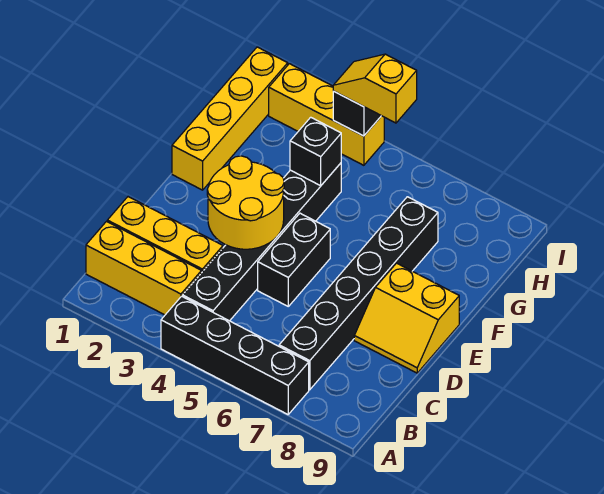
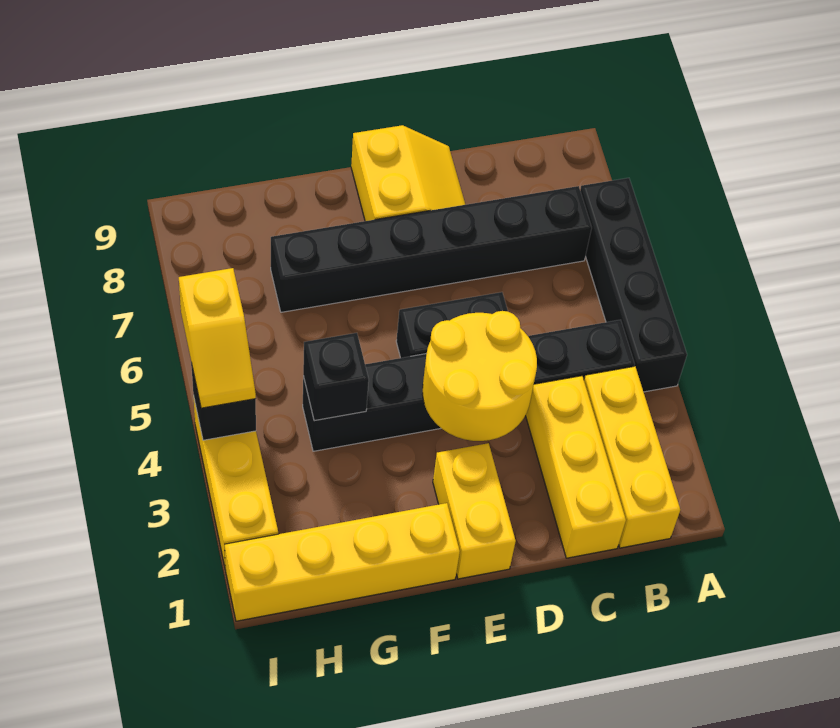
none -> yellow 1x2 brick [433,443,516,579]

